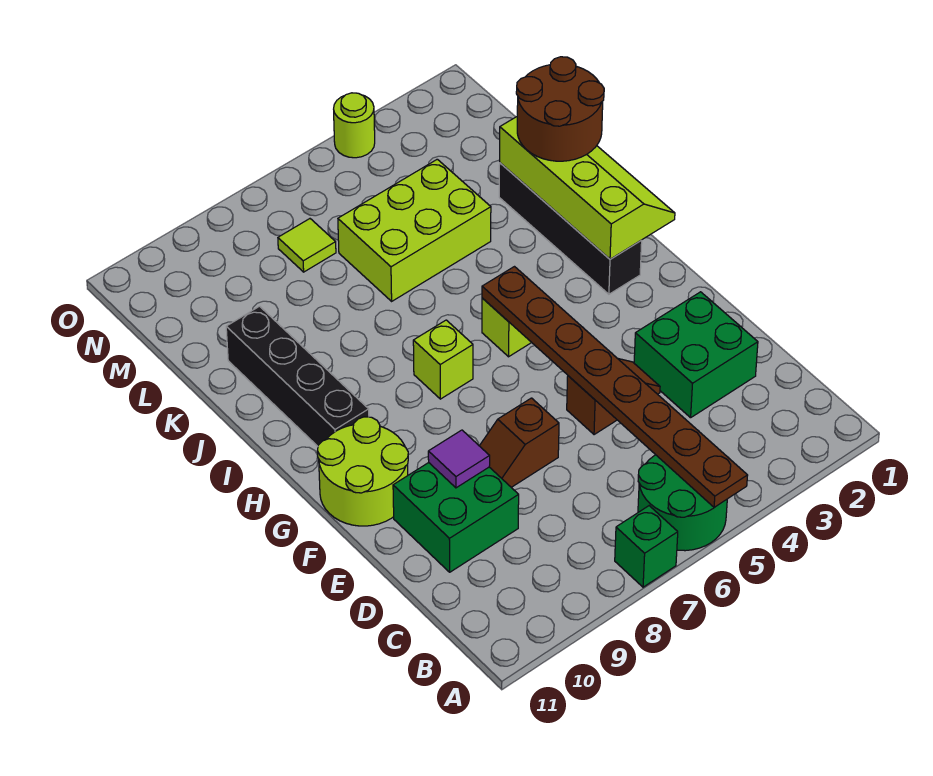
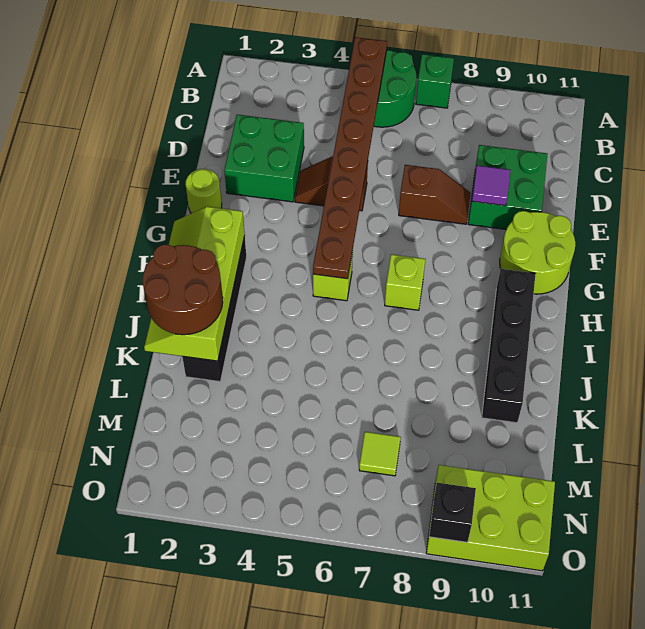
lime 2x3 brick [338,159,491,301] -> lime 2x3 brick moved to [426,465,555,571]
lime 1x1 round brick [334,93,375,158] -> lime 1x1 round brick moved to [186,169,222,213]
none -> black 1x1 brick [429,483,476,542]

